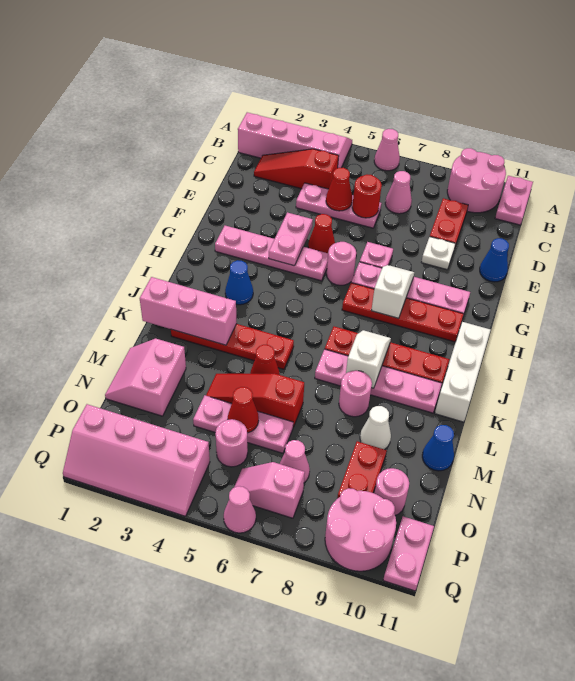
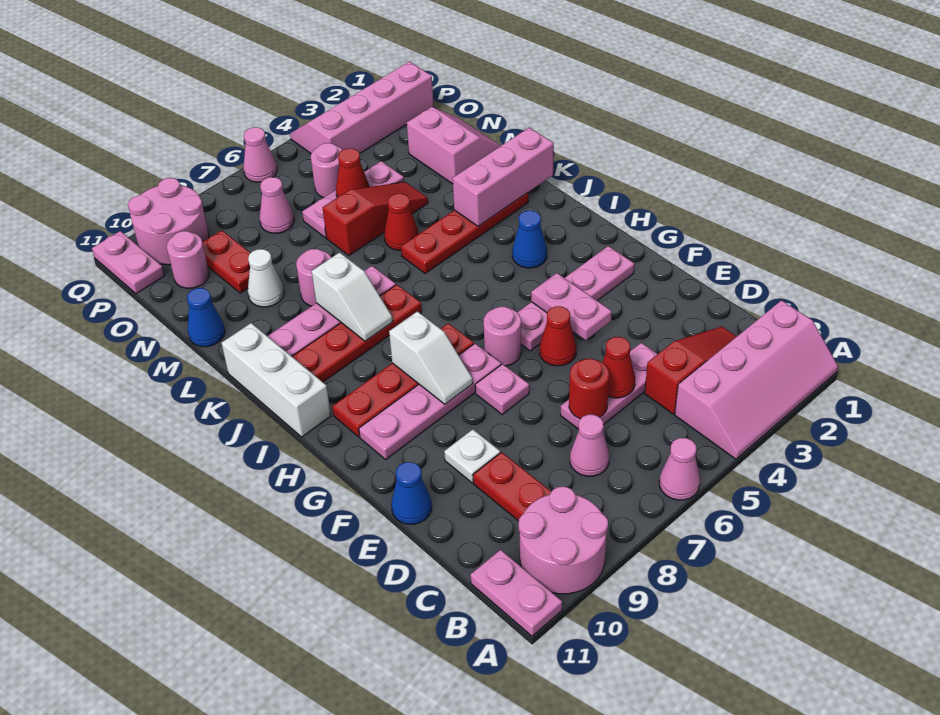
pink 1x2 slope [234,462,305,518] -> none

